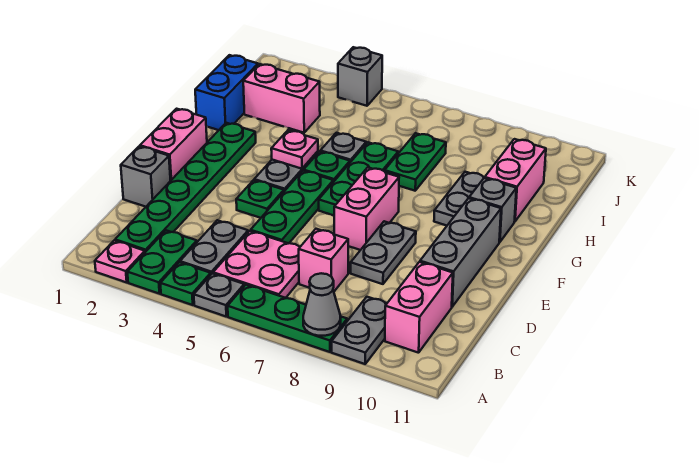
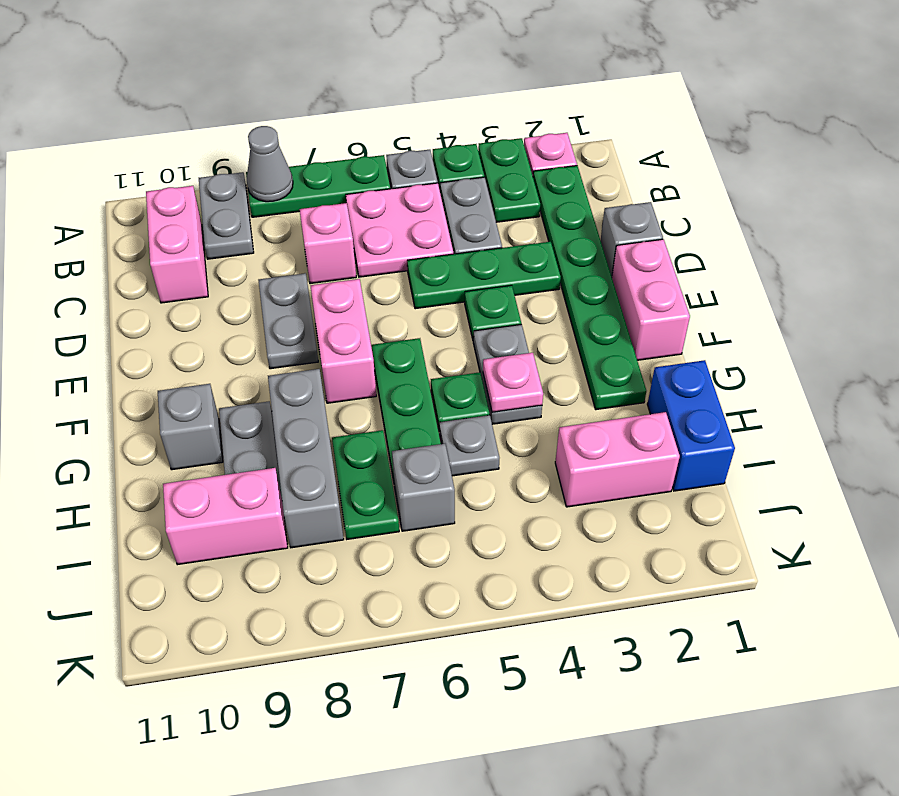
green 1x3 plate [251,171,333,243] -> green 1x3 plate turned to [407,242,561,309]
grey 1x3 brick [420,198,501,307] -> grey 1x3 brick moved to [268,369,344,548]
pink 1x2 brick [485,139,546,221] -> pink 1x2 brick turned to [163,468,288,565]
grey 1x1 brick [338,47,382,106] -> grey 1x1 brick moved to [392,444,455,531]

